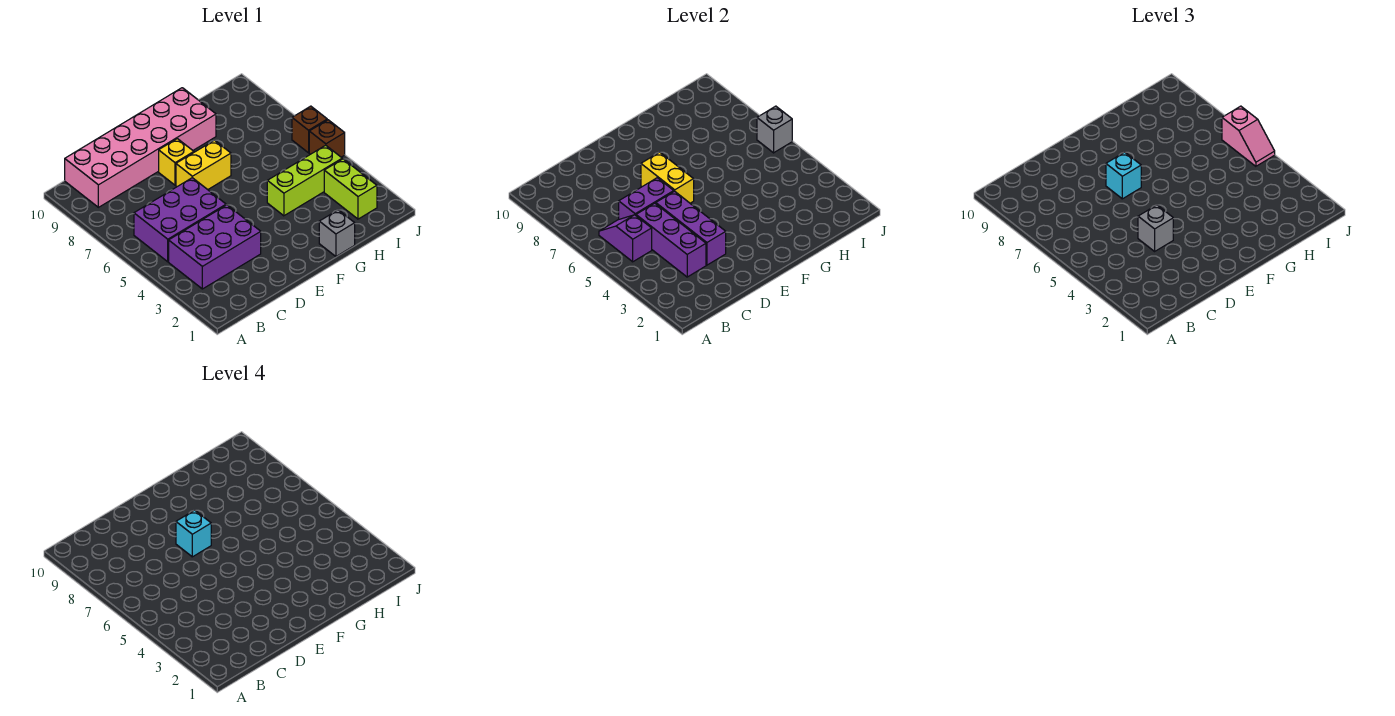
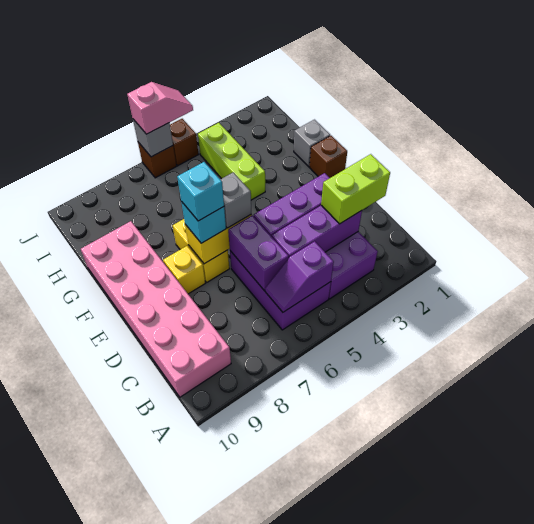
grey 1x1 brick [1138,205,1173,251] -> grey 1x1 brick moved to [220,172,251,228]
none -> brown 1x1 brick [309,136,347,178]
lime 1x2 brick [324,159,377,219] -> lime 1x2 brick moved to [321,154,390,224]

